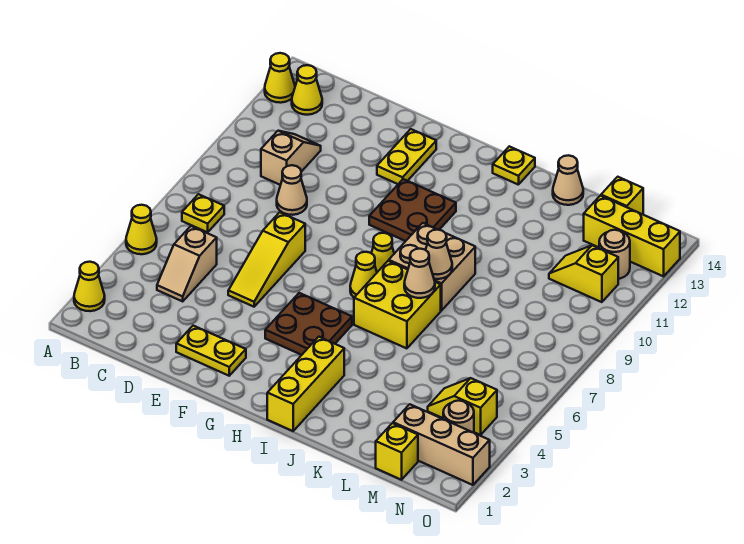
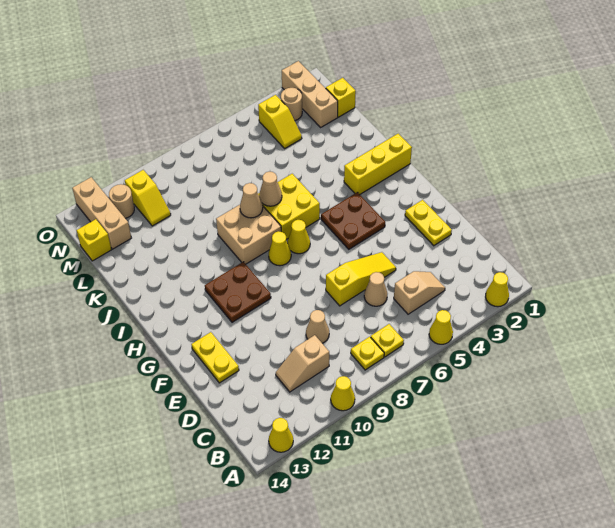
yellow 1x1 cone [292,65,322,115] -> yellow 1x1 cone moved to [331,376,355,411]
yellow 1x2 plate [377,129,436,184] -> yellow 1x2 plate turned to [191,332,239,383]
yellow 1x1 plate [493,146,535,185] -> yellow 1x1 plate moved to [351,337,384,370]
tan 1x1 cone [553,155,583,205] -> tan 1x1 cone moved to [364,272,387,306]
yellow 1x3 brick [584,196,680,276] -> tan 1x3 brick [72,177,131,249]

